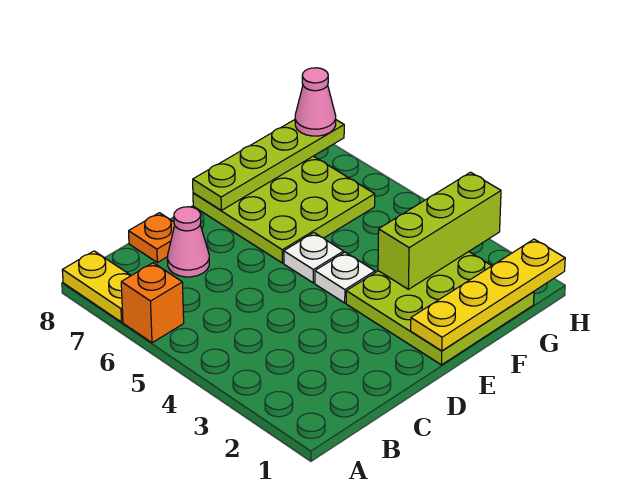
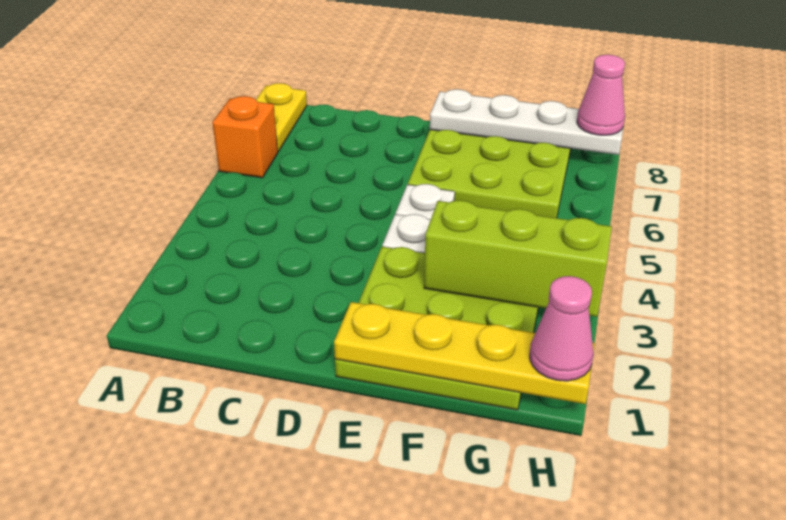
pink 1x1 cone [167,207,209,277] -> pink 1x1 cone moved to [530,276,594,381]
orange 1x1 plate [129,213,175,262] -> none
lime 1x4 plate [193,120,344,210] -> white 1x4 plate [430,89,623,155]

